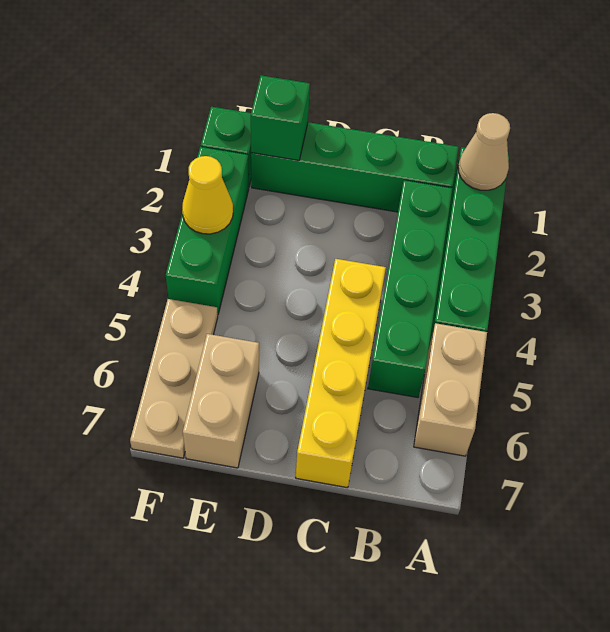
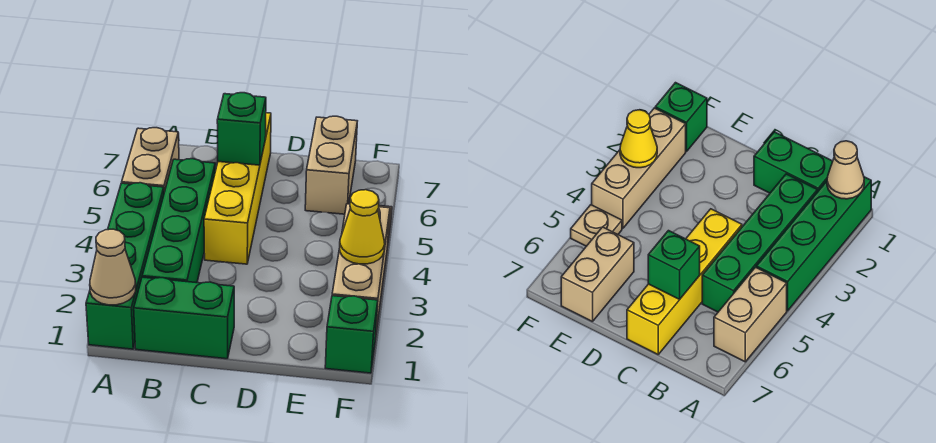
green 1x4 brick [251,122,459,212] -> green 1x2 brick [134,277,234,359]
green 1x1 brick [251,75,310,160] -> green 1x1 brick moved to [217,93,266,165]
green 1x3 brick [166,147,249,314] -> tan 1x3 brick [332,204,390,339]
tan 1x3 plate [130,299,218,458] -> tan 1x1 plate [571,205,622,246]

